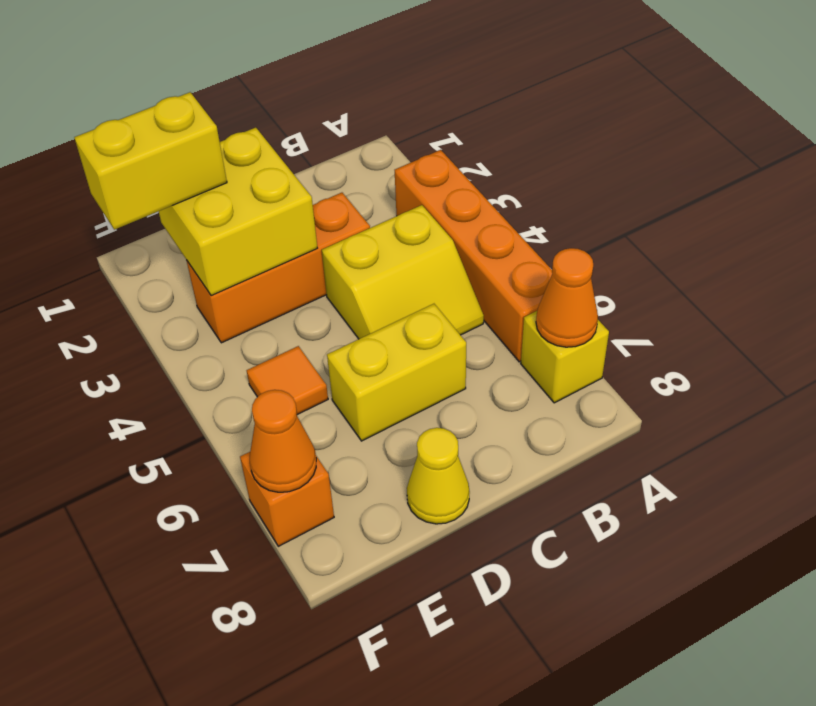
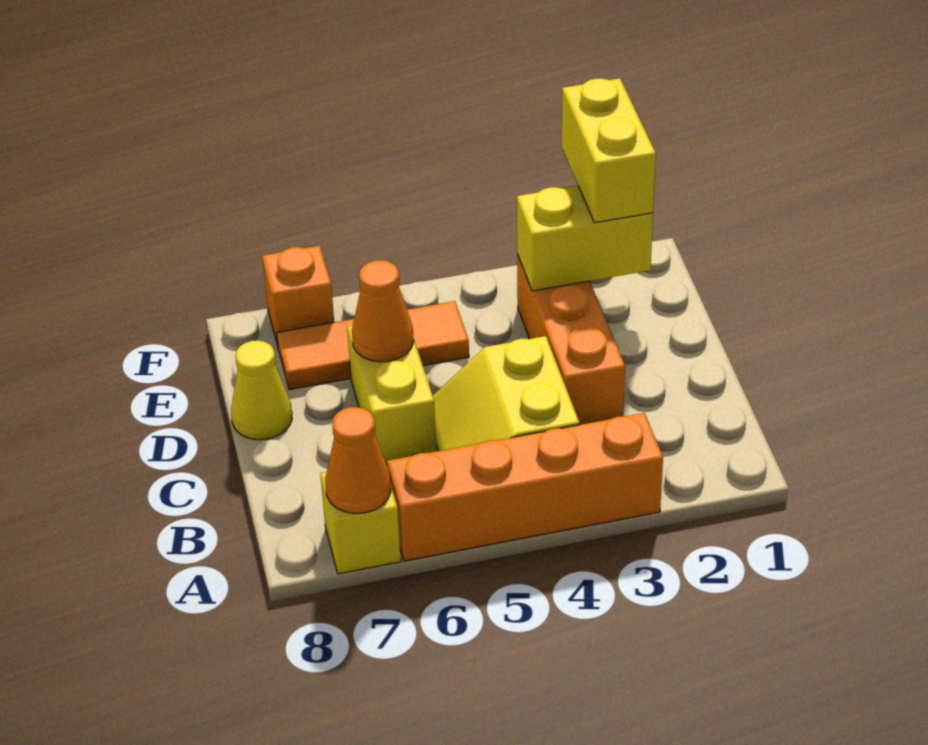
yellow 2x2 brick [158,128,317,296] -> yellow 1x2 brick [517,186,653,291]
orange 1x1 tile [247,346,328,415] -> orange 1x3 tile [277,301,469,390]
orange 1x1 cone [250,390,316,492] -> orange 1x1 cone moved to [352,260,414,362]

